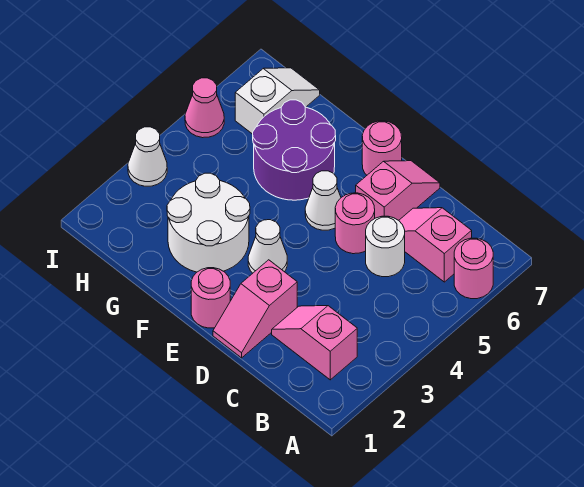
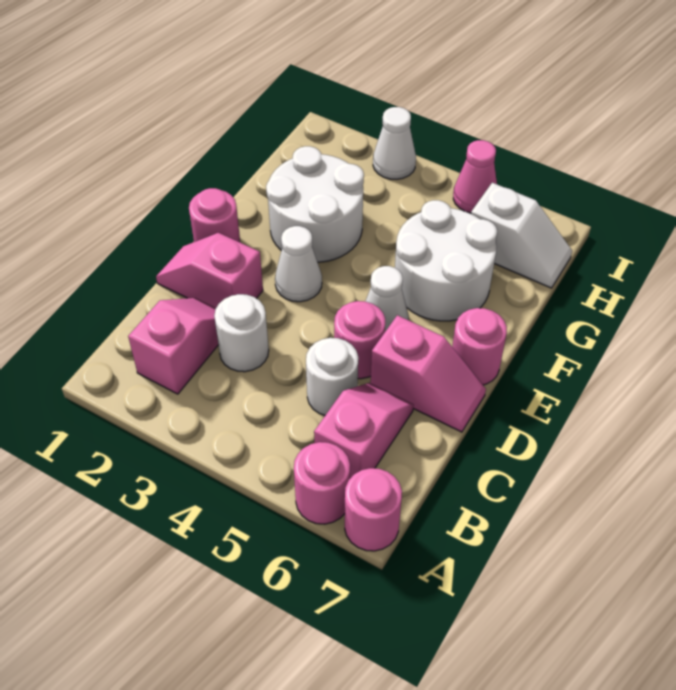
none -> pink 1x1 round brick [345,468,402,551]
none -> white 1x1 round brick [214,294,269,372]
purple 2x2 round brick [253,100,336,200] -> white 2x2 round brick [395,200,497,321]

